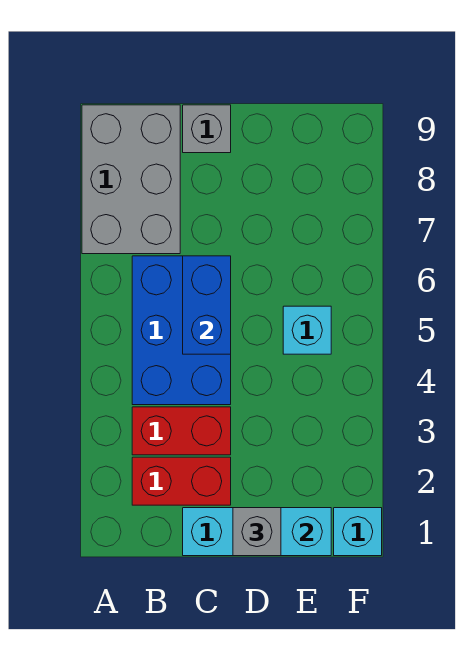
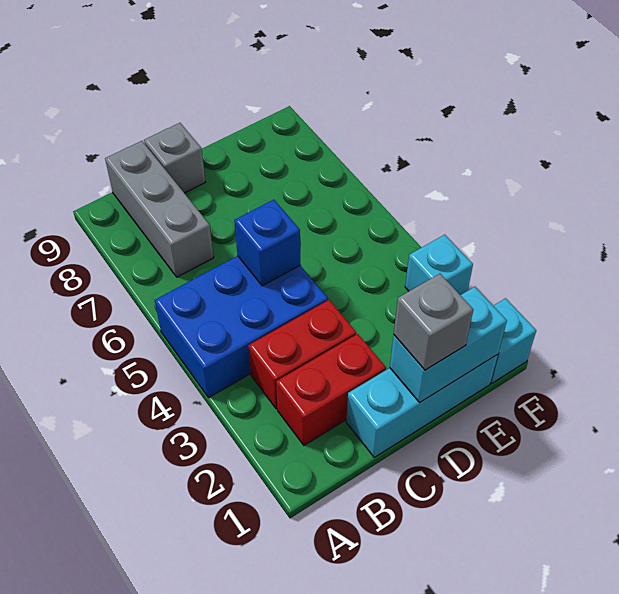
grey 2x3 brick [82,105,180,254] -> grey 1x3 brick [105,141,214,277]
blue 2x3 brick [132,256,231,405] -> blue 2x3 brick turned to [155,256,328,397]
blue 1x2 brick [183,256,231,354] -> blue 1x1 brick [234,200,300,286]
cyan 1x1 brick [283,306,331,354] -> cyan 1x1 brick moved to [405,235,473,295]

